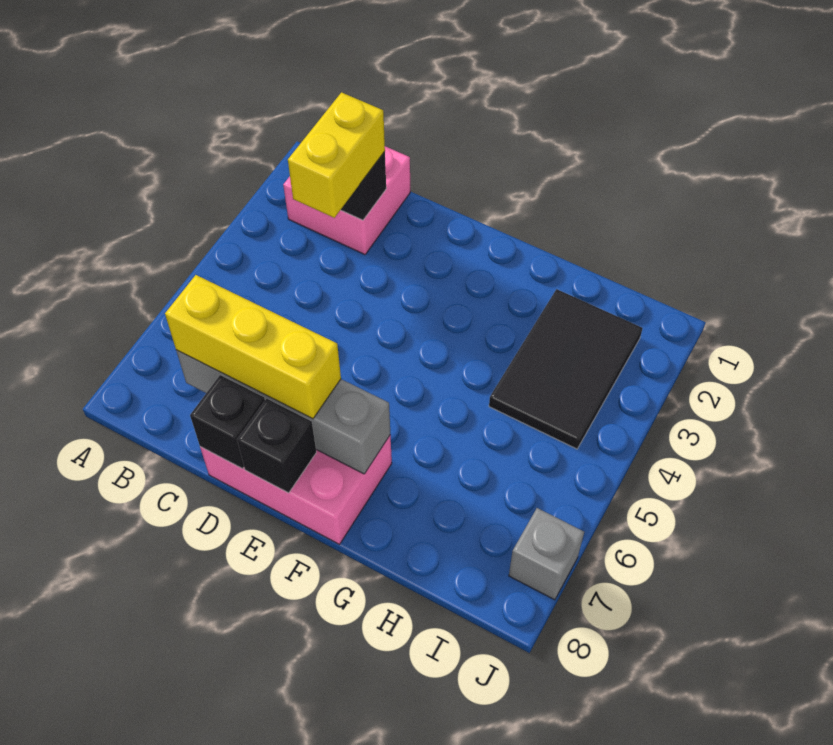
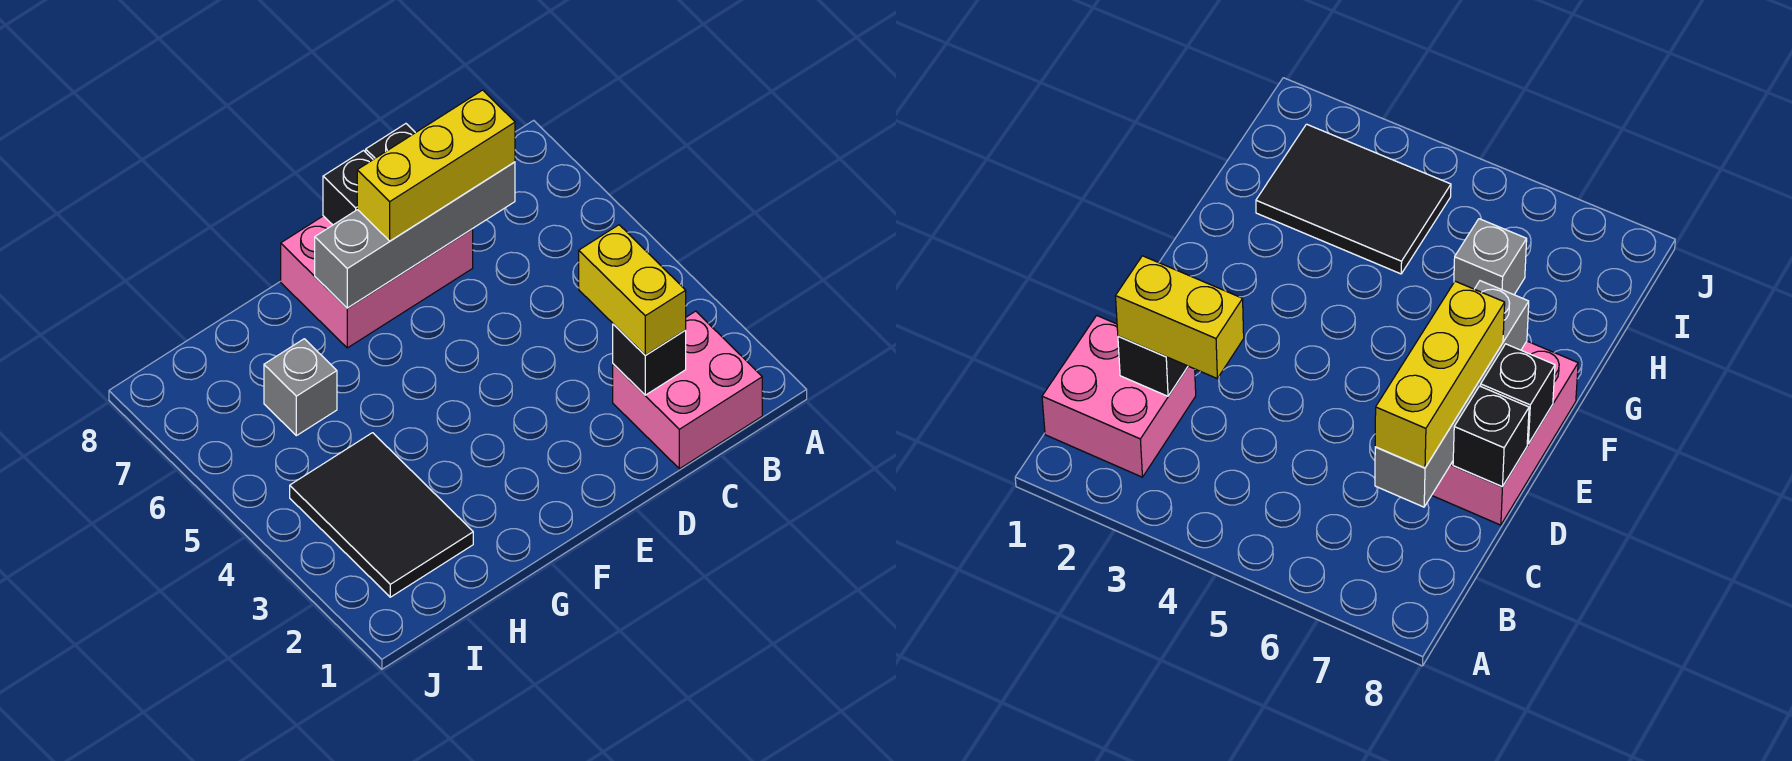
grey 1x1 brick [509,508,584,600] -> grey 1x1 brick moved to [264,339,337,436]

